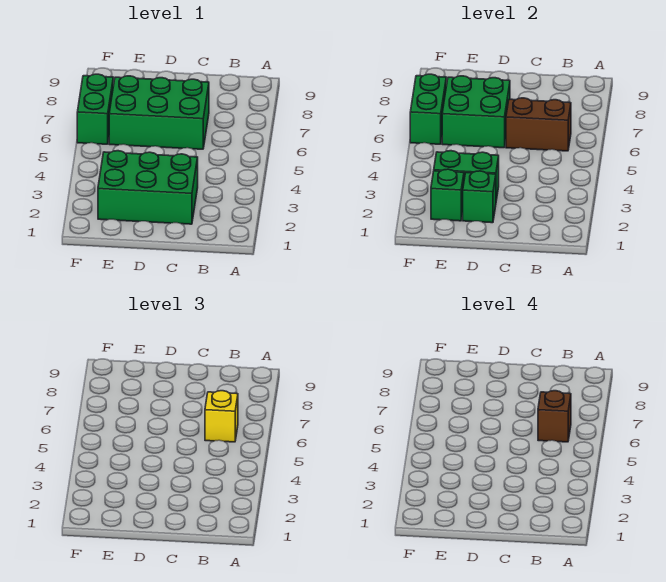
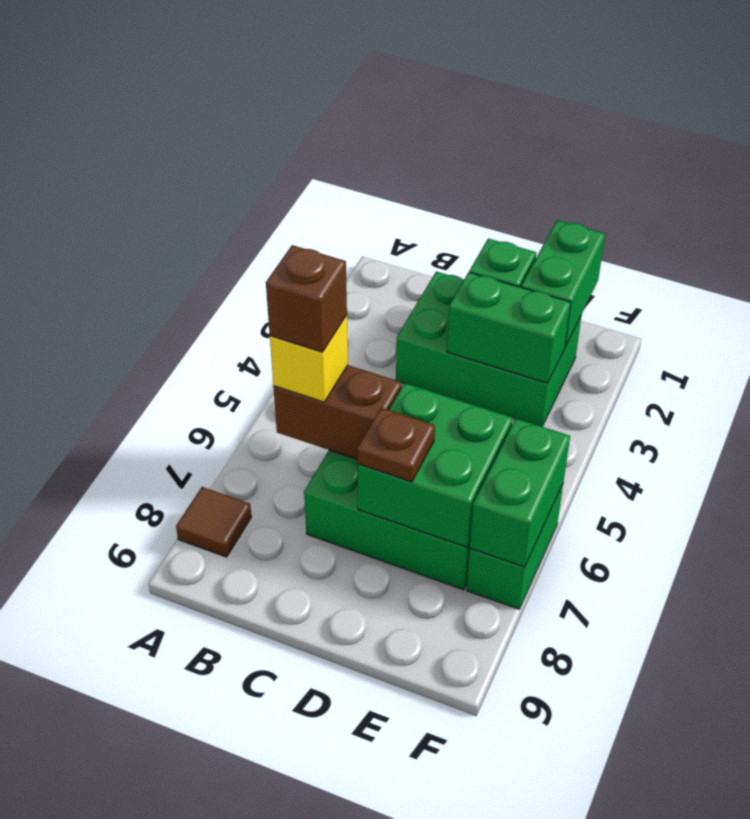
none -> brown 1x1 tile [176,487,251,557]
none -> brown 1x1 plate [357,408,435,482]
green 1x1 brick [431,169,464,221] -> green 1x2 brick [521,220,605,347]

